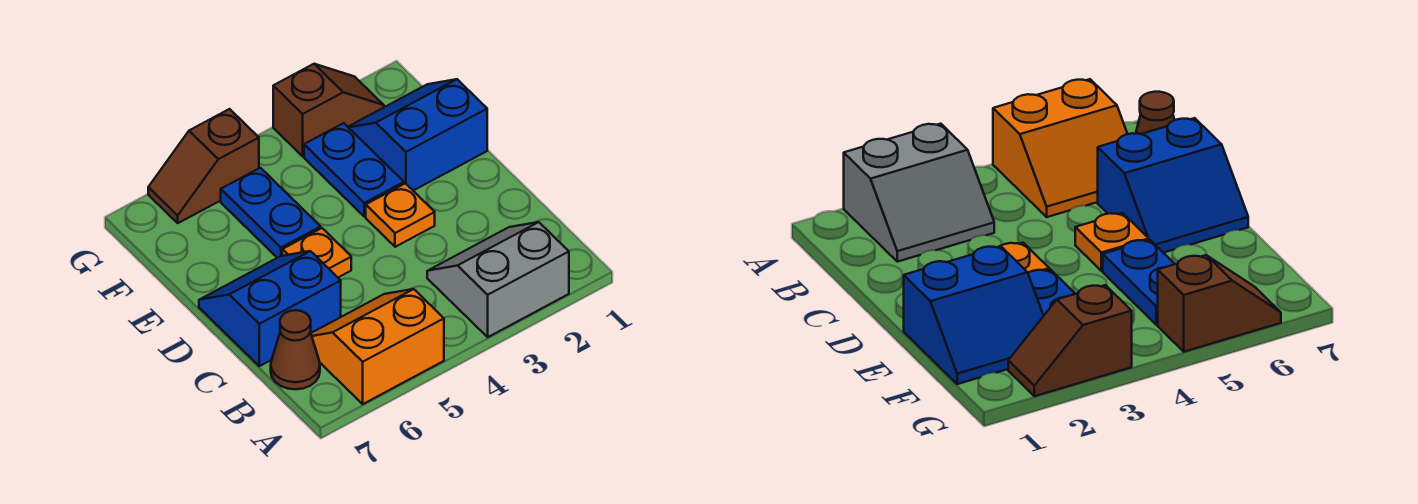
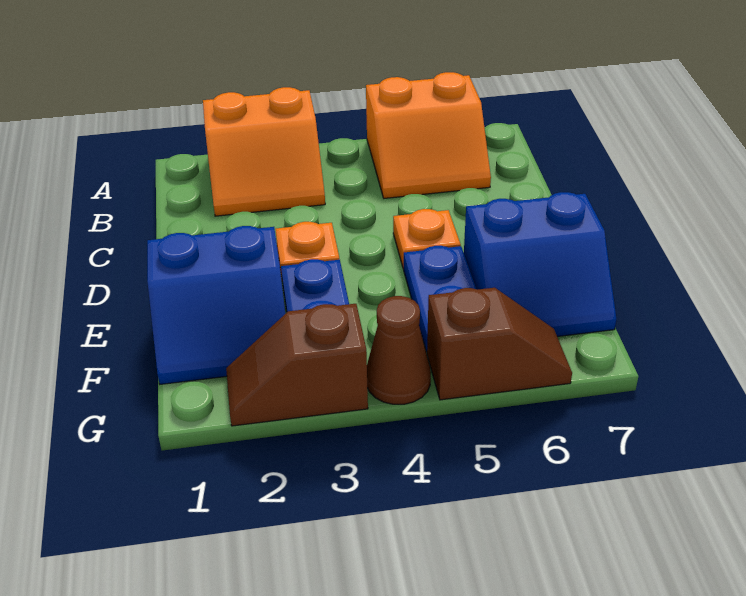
grey 2x2 slope [427,222,569,337] -> orange 2x2 slope [203,87,325,216]
brown 1x1 cone [271,310,320,389] -> brown 1x1 cone moved to [367,296,431,404]
blue 2x2 slope [199,251,341,366] -> blue 2x2 slope moved to [464,192,616,337]

